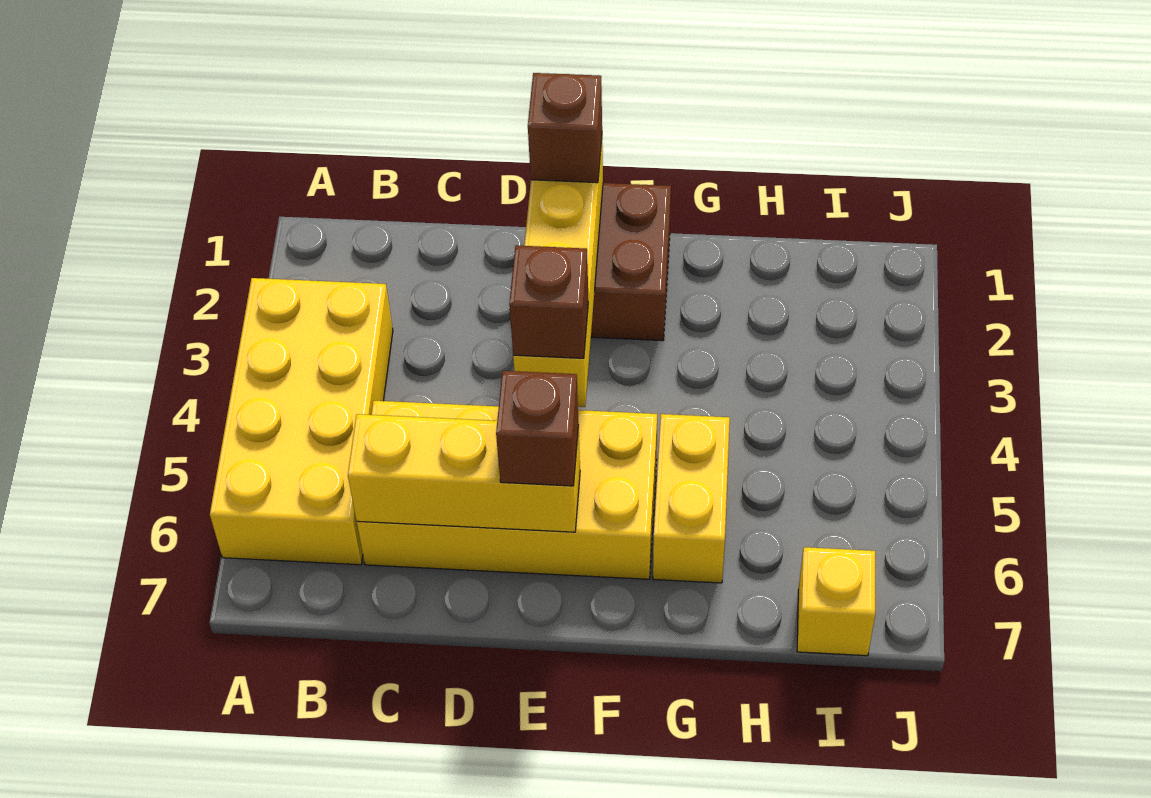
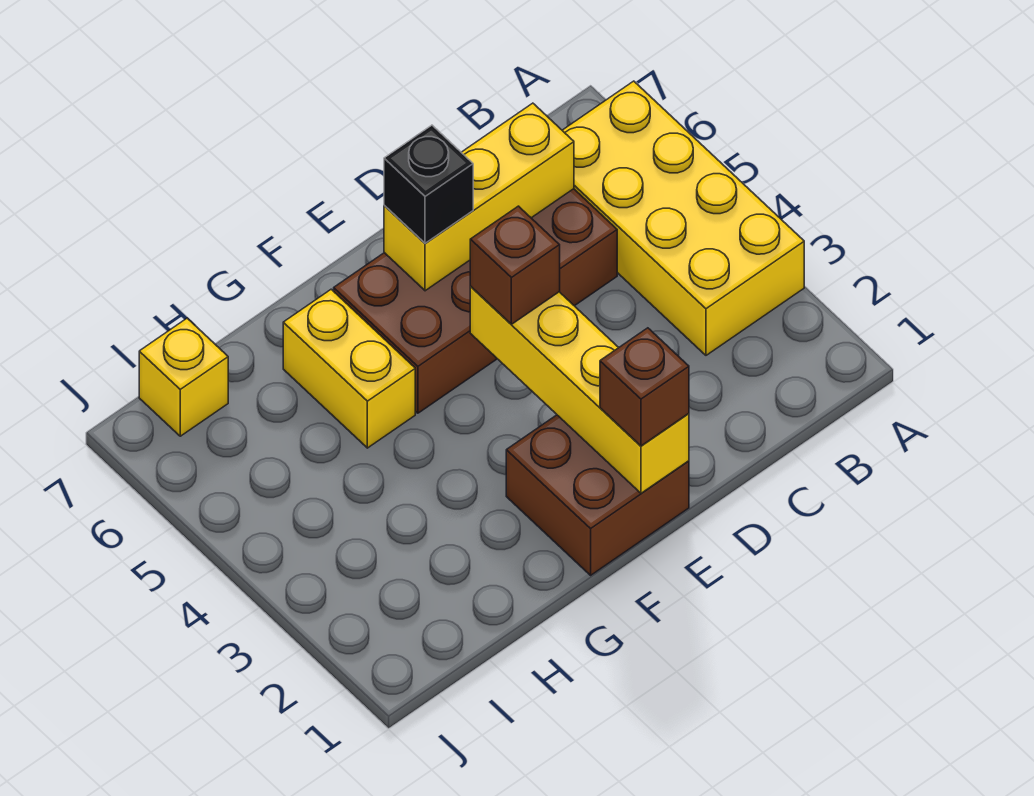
yellow 2x4 brick [357,401,657,579] -> brown 2x4 brick [334,189,617,413]
brown 1x1 brick [496,371,579,486] -> black 1x1 brick [384,125,473,243]

